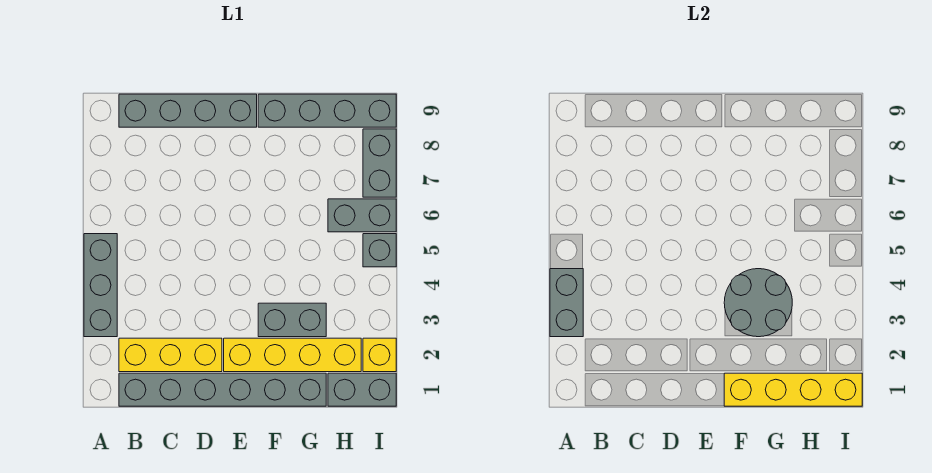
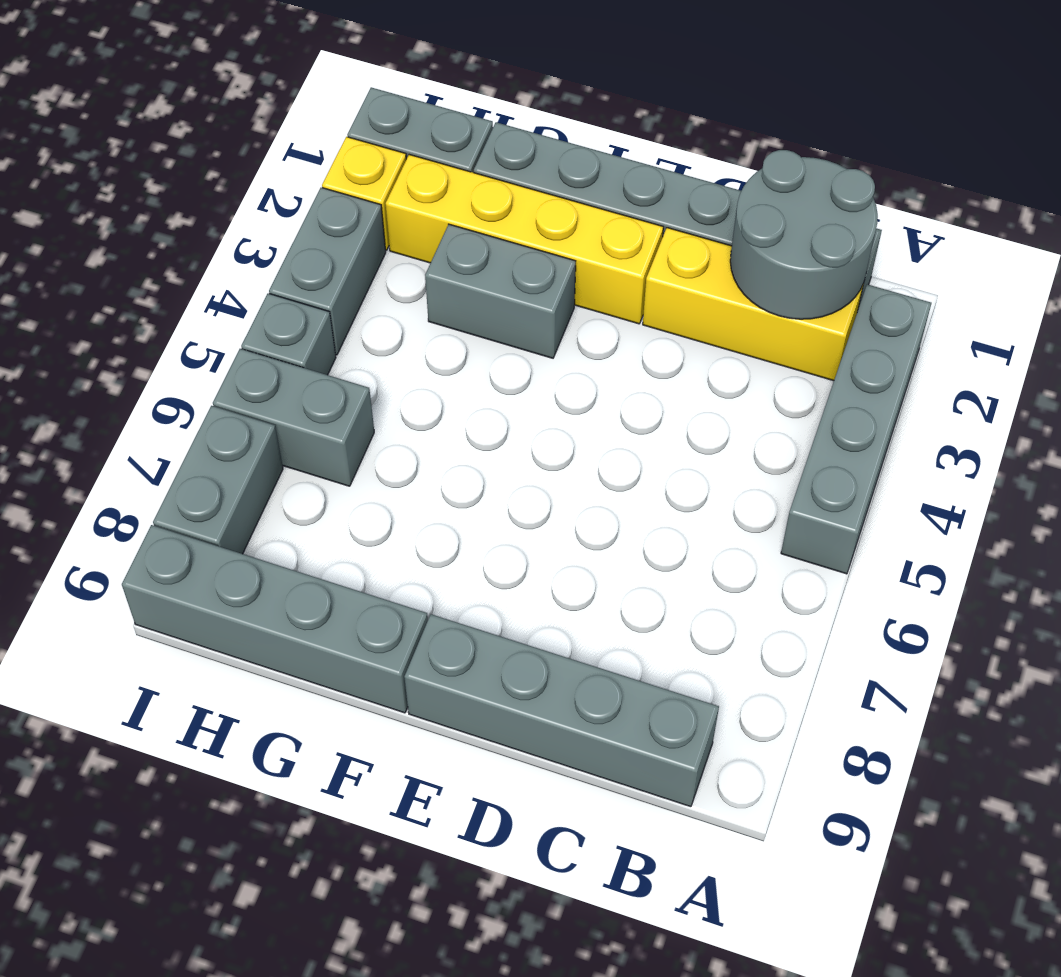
grey 1x3 brick [84,234,117,337] -> grey 1x4 brick [781,284,932,574]
grey 1x2 brick [550,269,583,337] -> grey 1x2 brick moved to [269,188,386,355]
yellow 1x4 brick [724,373,862,406] -> none
grey 2x2 round brick [724,269,792,337] -> grey 2x2 round brick moved to [730,150,878,319]

